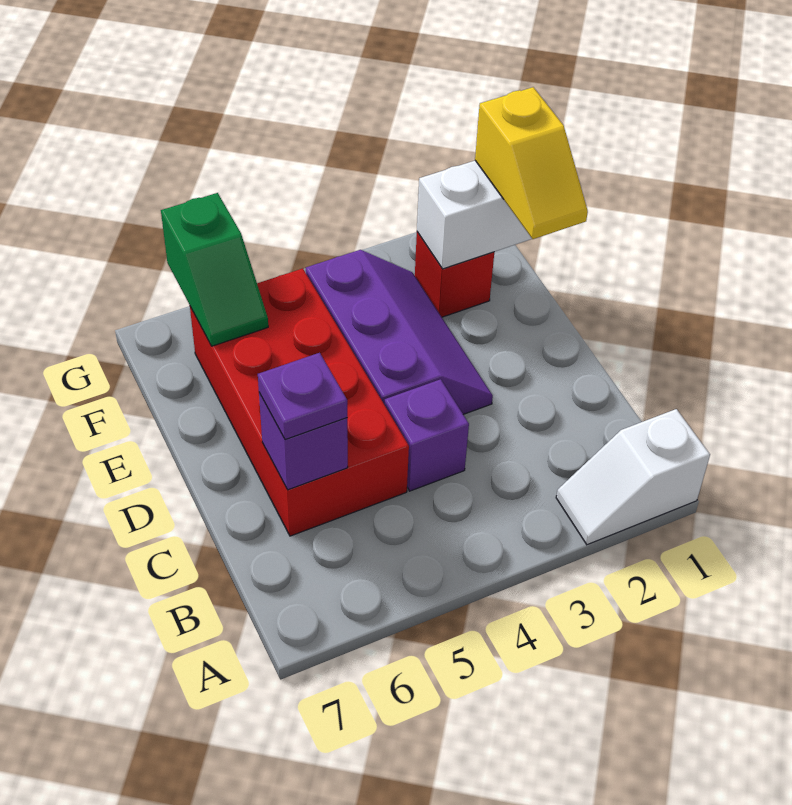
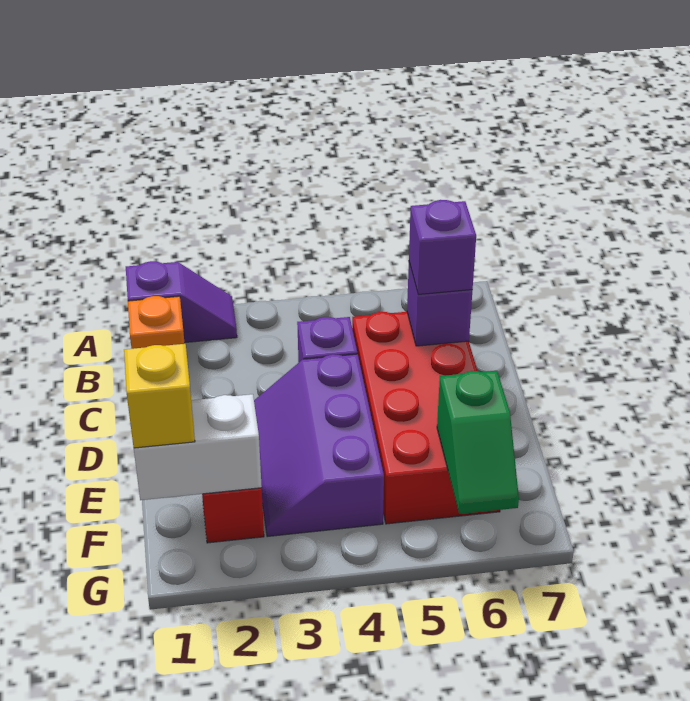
white 1x2 slope [556,409,710,545] -> purple 1x2 slope [126,261,237,343]
none -> orange 1x1 brick [128,296,185,349]
purple 1x1 plate [258,353,347,440] -> purple 1x1 brick [409,200,476,294]
green 1x2 slope [161,193,268,346] -> green 1x2 slope turned to [437,371,519,514]

